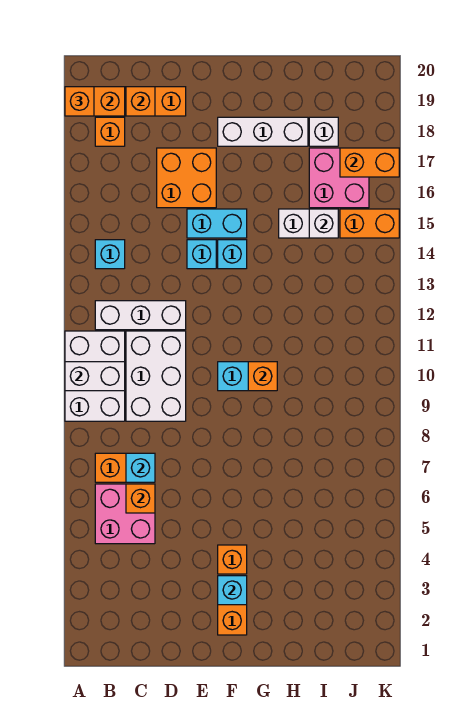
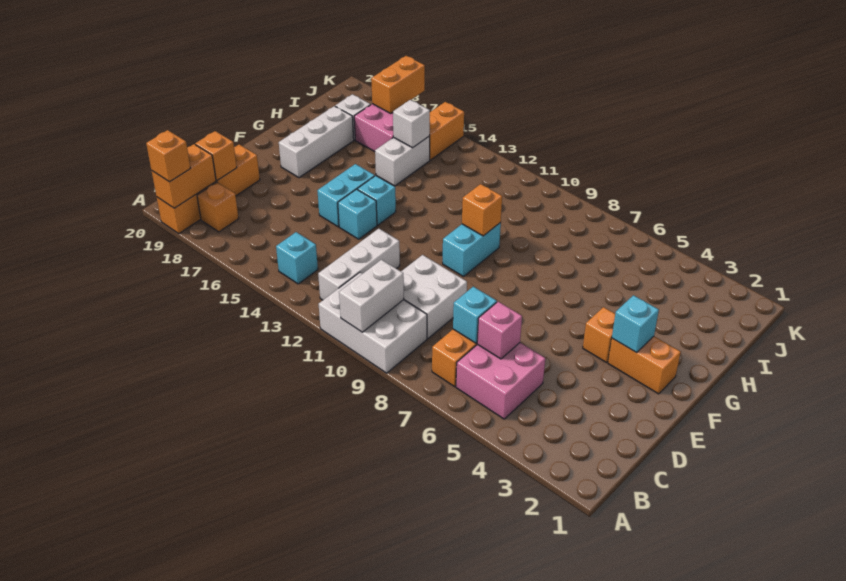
orange 1x1 brick [126,484,155,513] -> pink 1x1 brick [477,302,522,359]
white 2x3 brick [126,331,186,421] -> white 2x2 brick [401,255,467,339]
orange 2x2 brick [157,148,216,208] -> none

